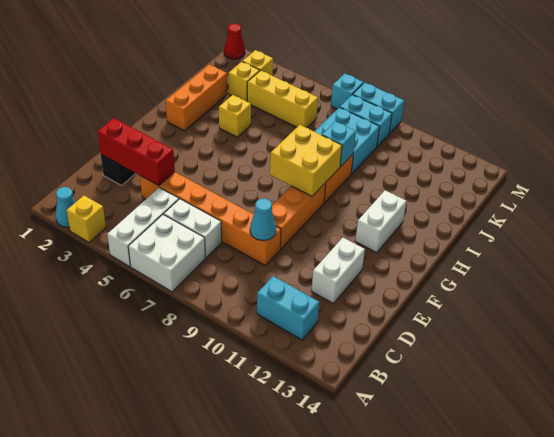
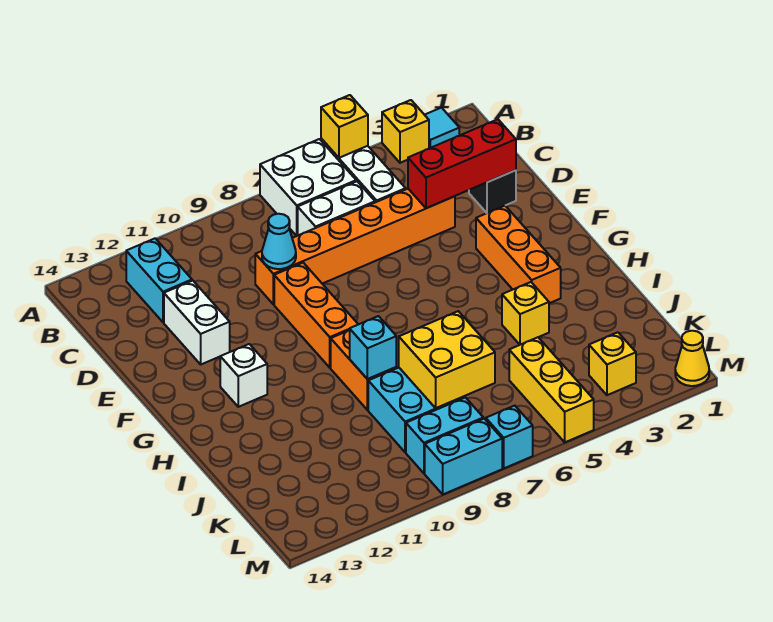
cyan 1x1 cone [56,187,75,227] -> cyan 1x1 tile [425,108,459,148]
cyan 1x2 brick [257,276,319,340] -> cyan 1x2 brick turned to [126,238,192,322]
yellow 2x2 brick [270,125,342,196] -> yellow 2x2 brick moved to [399,311,495,408]
white 1x2 brick [355,190,406,253] -> white 1x1 brick [220,344,267,407]
orange 1x3 brick [166,65,227,131] -> orange 1x3 brick moved to [476,206,561,303]
yellow 1x1 brick [229,62,260,101] -> yellow 1x1 brick moved to [321,95,368,158]
yellow 1x3 brick [247,70,318,128] -> yellow 1x3 brick turned to [509,337,594,442]
red 1x1 cone [224,24,245,59] -> yellow 1x1 cone [675,331,709,386]

